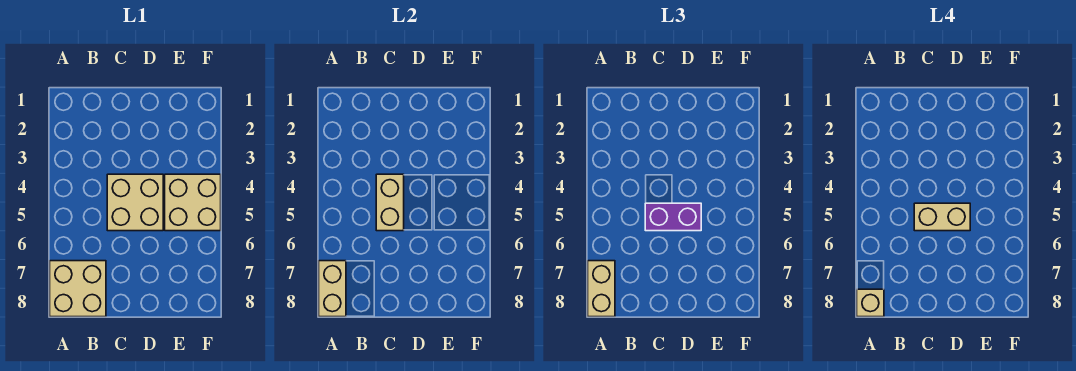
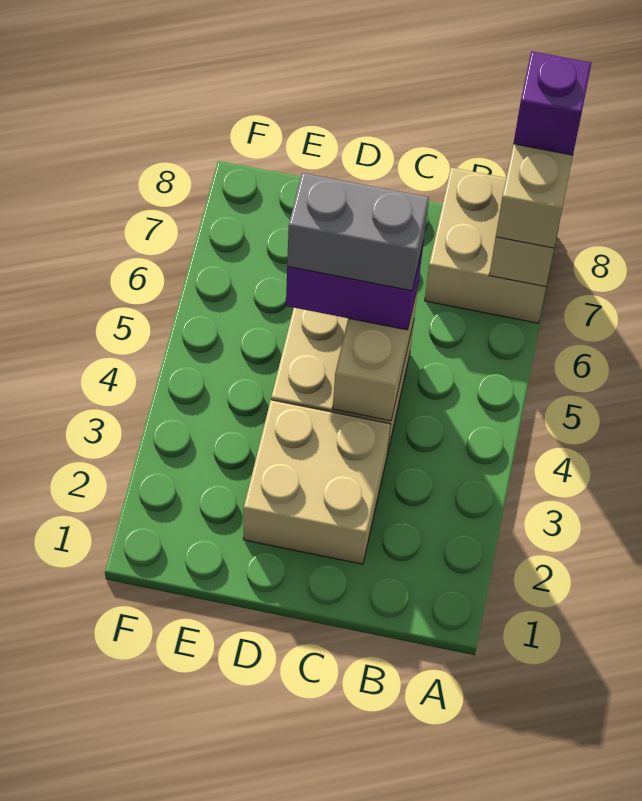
tan 1x1 brick [857,289,884,317] -> purple 1x1 brick [514,51,591,155]
tan 1x2 brick [914,203,970,231] -> grey 1x2 brick [287,173,429,291]
tan 2x2 brick [165,174,221,231] -> tan 2x2 brick moved to [243,400,391,564]

